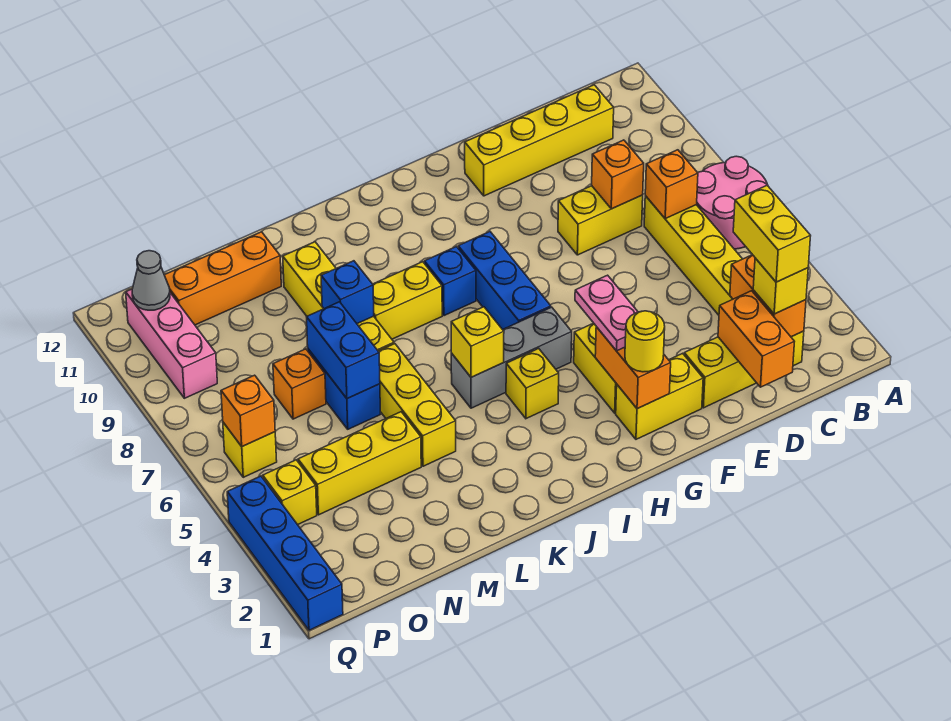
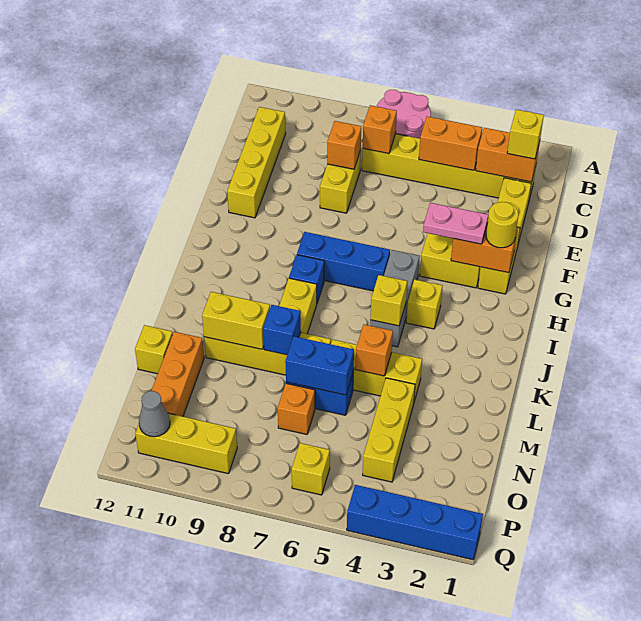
yellow 1x2 brick [733,186,810,282] -> yellow 1x2 brick moved to [202,292,270,349]
orange 1x2 brick [718,291,795,387] -> orange 1x2 brick moved to [419,117,482,170]
yellow 1x1 brick [263,460,317,525] -> yellow 1x1 brick moved to [135,325,173,374]
orange 1x1 brick [221,375,275,447] -> orange 1x1 brick moved to [355,325,393,376]
pink 1x3 brick [126,289,217,398] -> yellow 1x3 brick [135,413,237,474]

